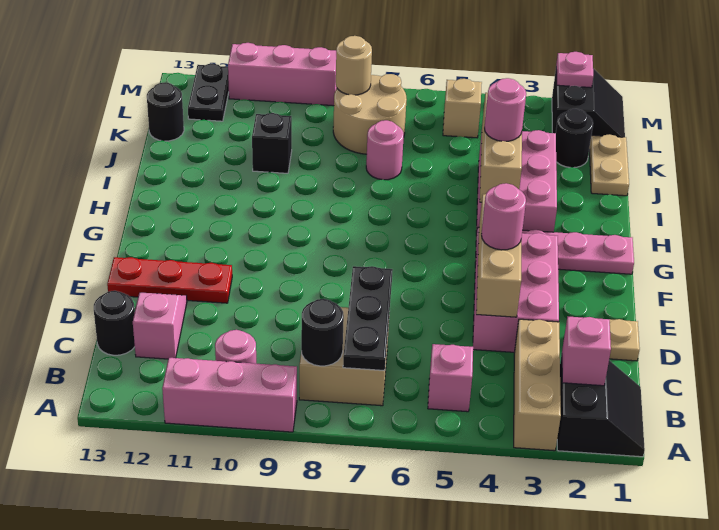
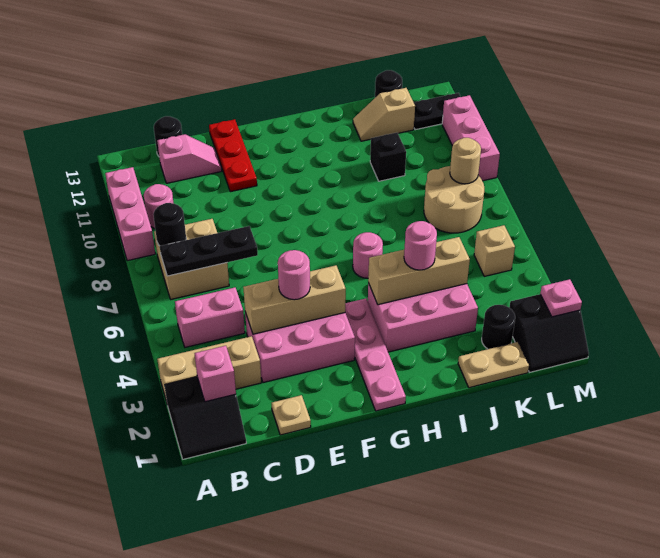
pink 1x1 brick [428,344,473,412] -> pink 1x2 brick [175,288,245,347]
pink 1x1 round brick [366,120,404,180] -> pink 1x1 round brick moved to [353,232,383,278]
none -> tan 1x2 slope [353,88,415,141]

